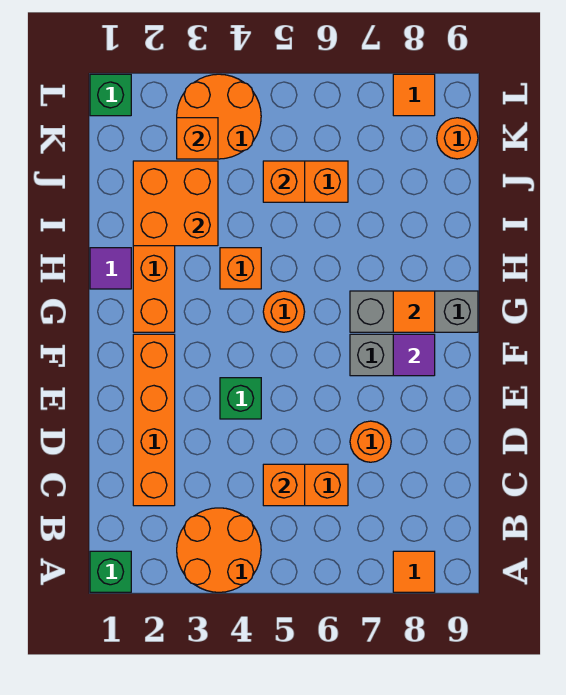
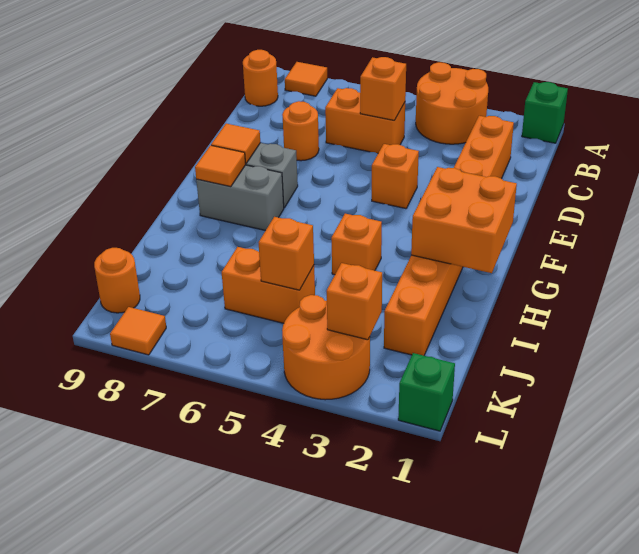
green 1x1 brick [220,378,261,419] -> orange 1x1 brick [372,144,419,209]
purple 1x1 tile [393,334,435,376] -> orange 1x1 tile [211,124,260,163]
orange 1x1 round brick [263,291,305,332] -> orange 1x1 round brick moved to [243,50,278,106]
grey 1x3 brick [350,291,478,332] -> grey 1x2 brick [196,165,284,231]
purple 1x1 tile [90,248,131,289] -> none
orange 2x2 brick [133,161,218,246] -> orange 2x2 brick moved to [411,167,517,273]

